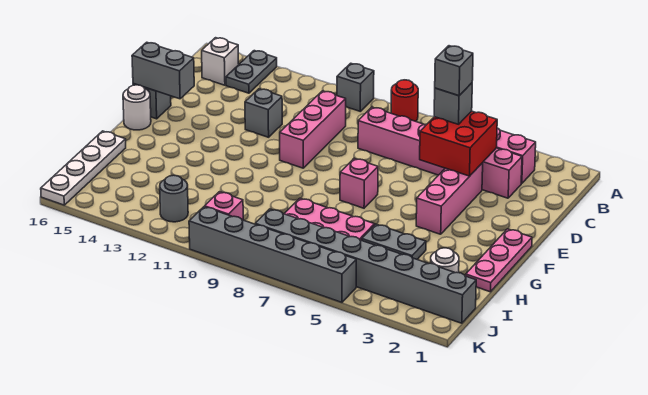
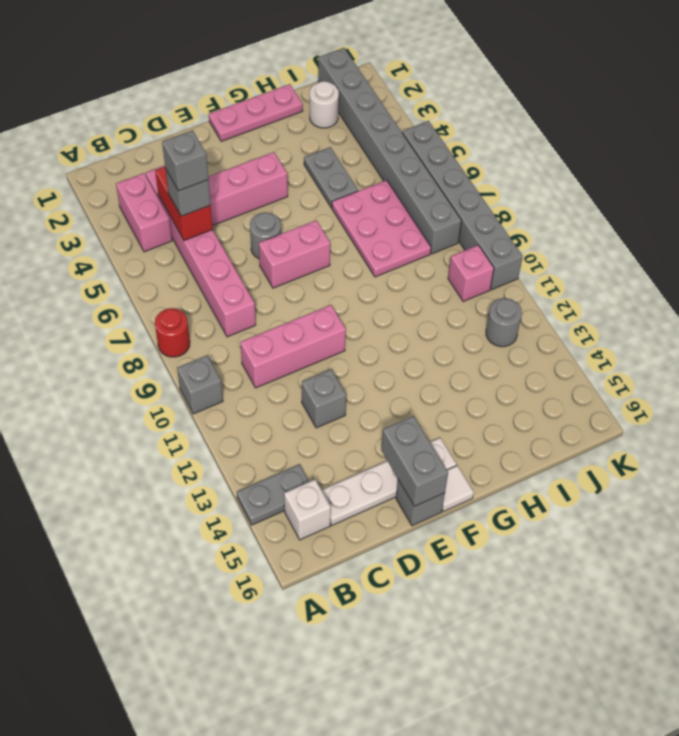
red 2x2 brick [420,111,497,176] -> red 1x2 brick [155,167,213,241]
none -> grey 1x1 round brick [250,212,281,259]
pink 1x1 brick [340,159,378,208] -> pink 1x2 brick [259,220,330,288]
white 1x1 round brick [123,85,151,130] -> white 1x1 tile [442,465,474,511]
white 1x4 plate [41,131,126,205] -> white 1x4 plate moved to [322,438,457,525]

